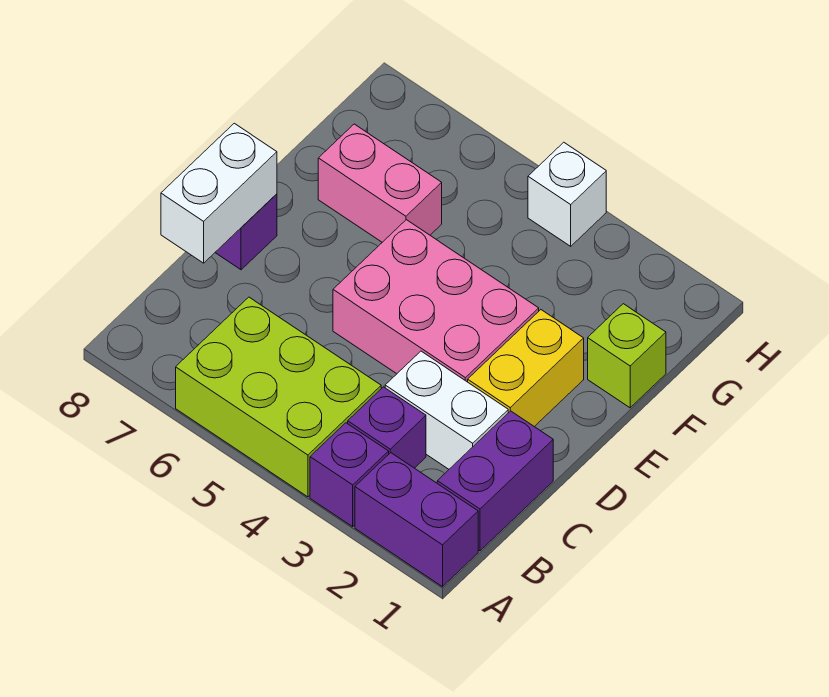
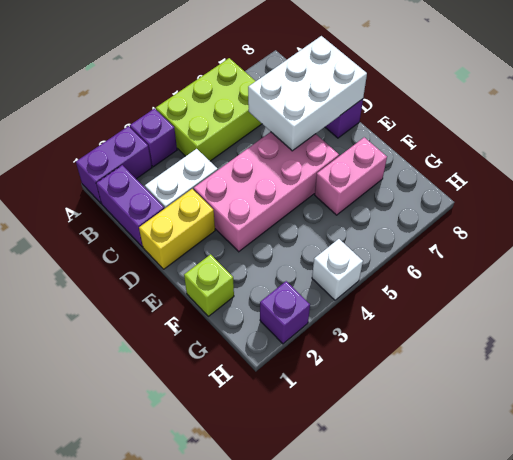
purple 1x1 brick [348,387,426,468] -> purple 1x1 brick moved to [260,281,310,344]
white 1x2 brick [161,123,277,263] -> white 2x3 brick [248,36,367,151]
yellow 1x2 brick [468,310,584,427] -> yellow 1x2 brick turned to [139,189,215,269]
pink 2x3 brick [333,220,539,382] -> pink 2x4 brick [194,132,339,252]

